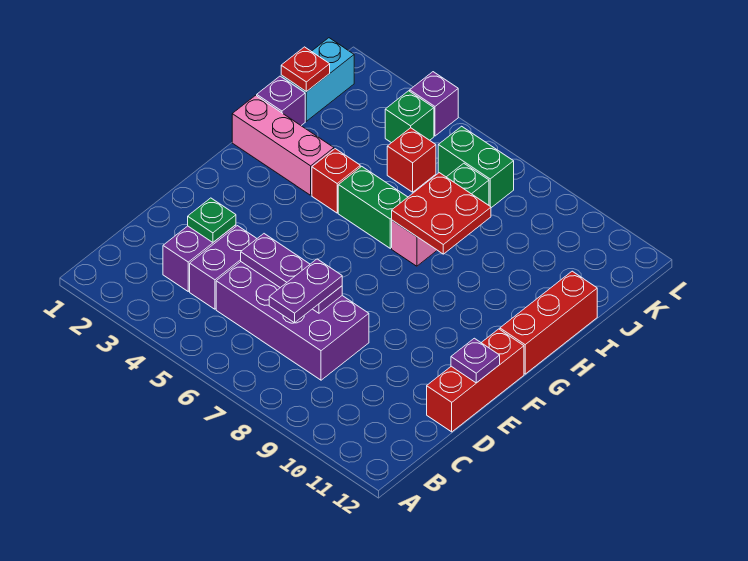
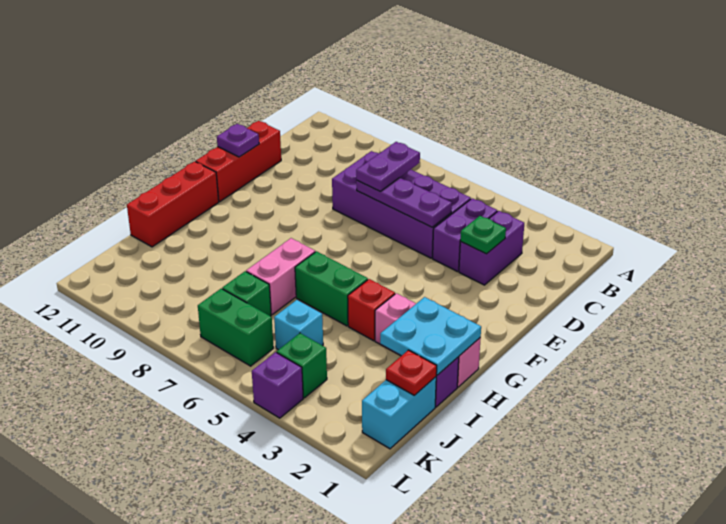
none -> cyan 2x2 plate [380,297,481,375]
red 2x2 plate [392,173,491,254] -> none
red 1x1 brick [387,128,436,192] -> cyan 1x1 brick [274,300,323,350]

